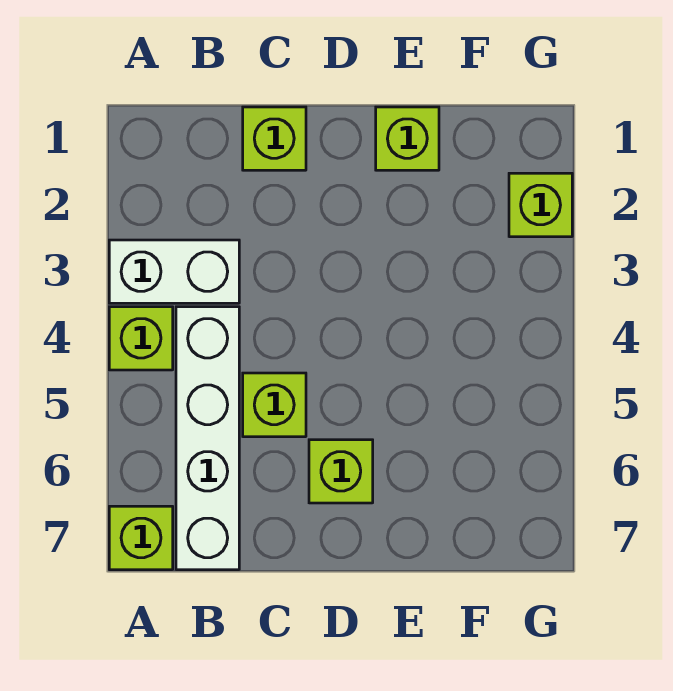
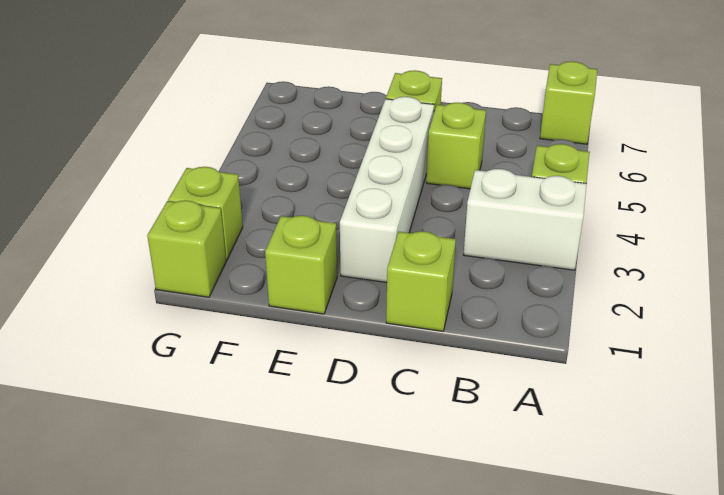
white 1x4 brick [176,307,239,570] -> white 1x4 brick moved to [340,97,434,283]
none -> lime 1x1 brick [147,200,226,297]

